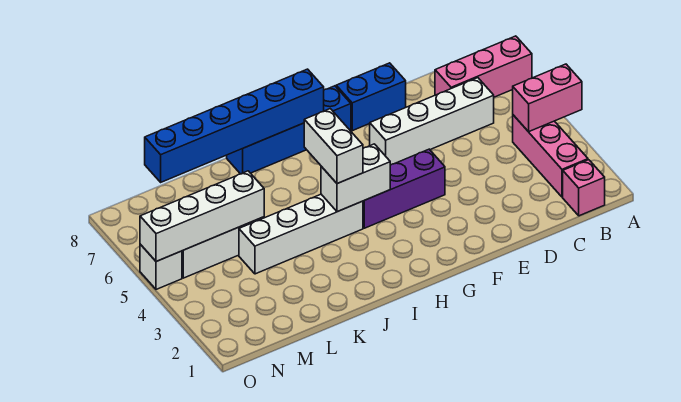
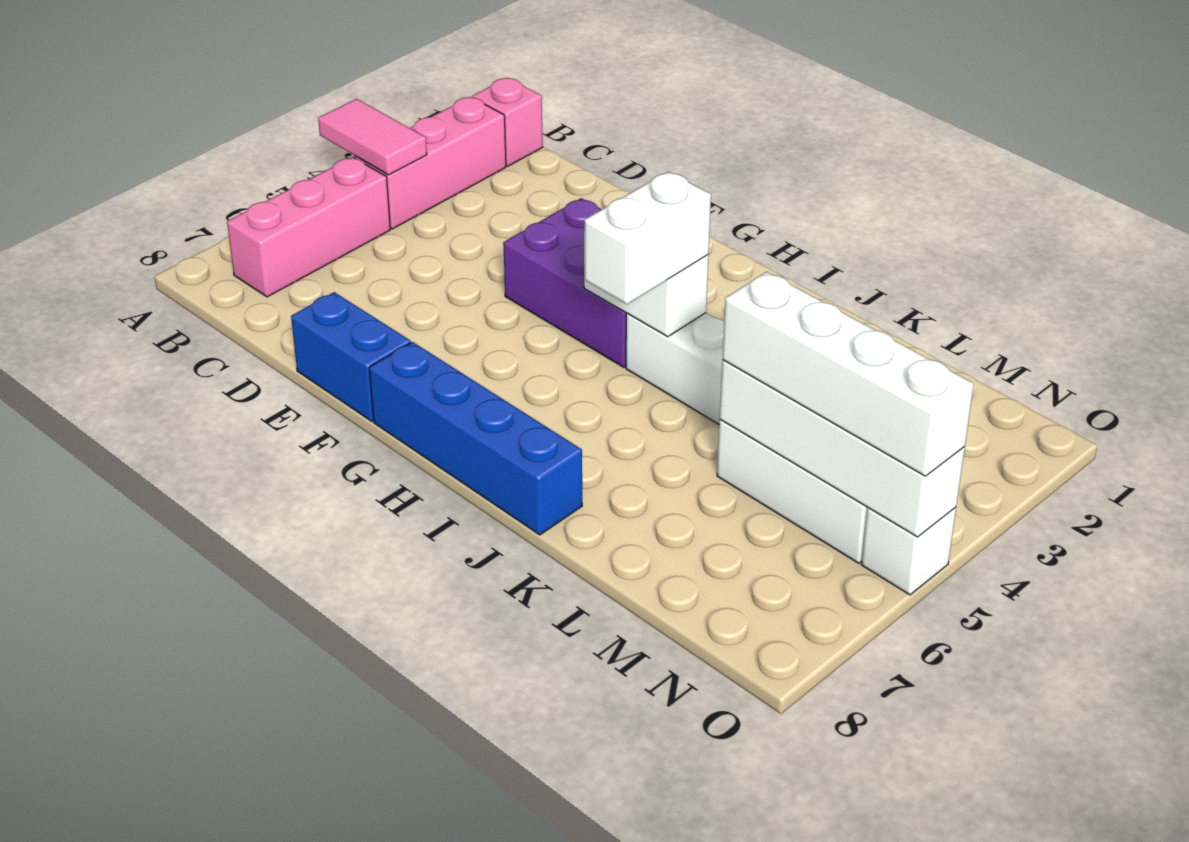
pink 1x2 brick [513,64,582,132] -> pink 1x2 tile [318,99,427,175]
pink 1x3 brick [435,36,532,97] -> pink 1x3 brick turned to [227,157,390,297]
white 1x4 brick [370,78,494,165] -> white 1x4 brick moved to [722,272,974,476]
purple 1x3 brick [363,149,445,228] -> purple 2x3 brick [503,198,627,367]
blue 1x6 brick [145,69,324,182] -> none

